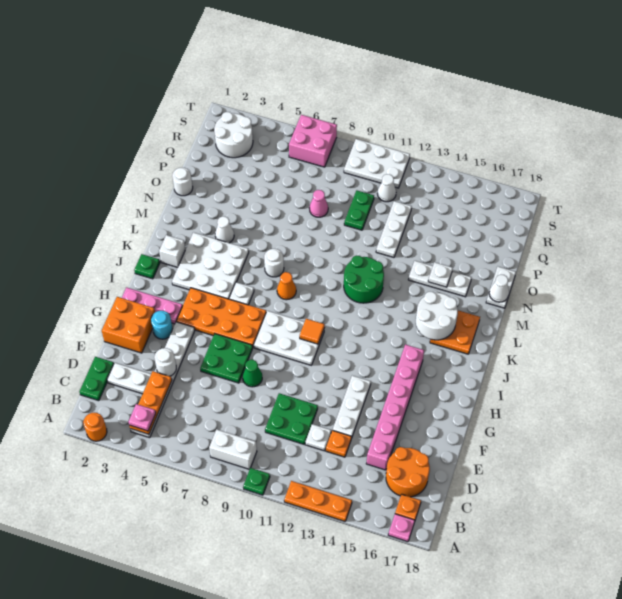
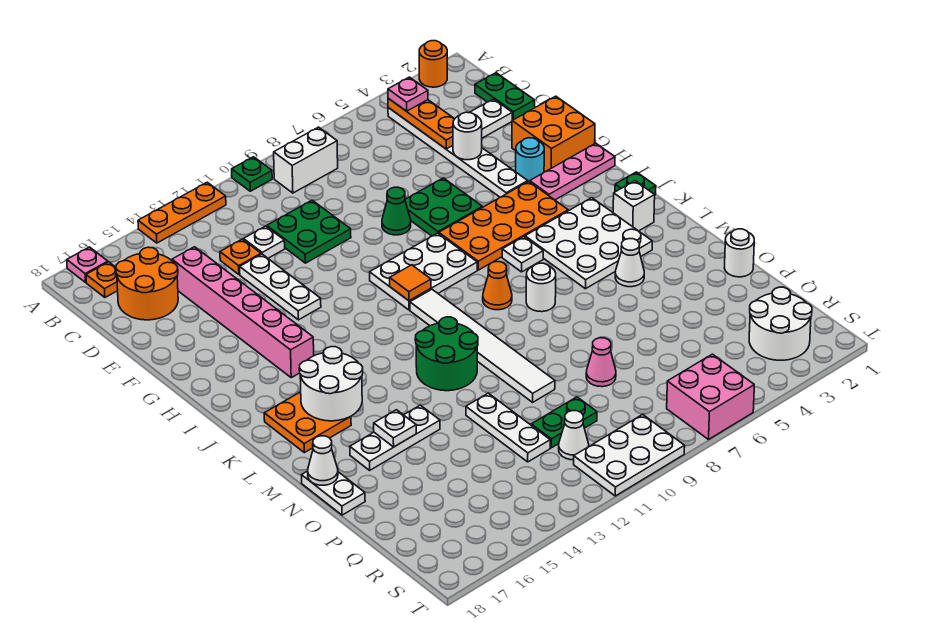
none -> white 1x6 tile [410,290,555,402]
green 1x2 plate [344,191,374,230] -> green 1x2 plate turned to [531,397,597,448]

